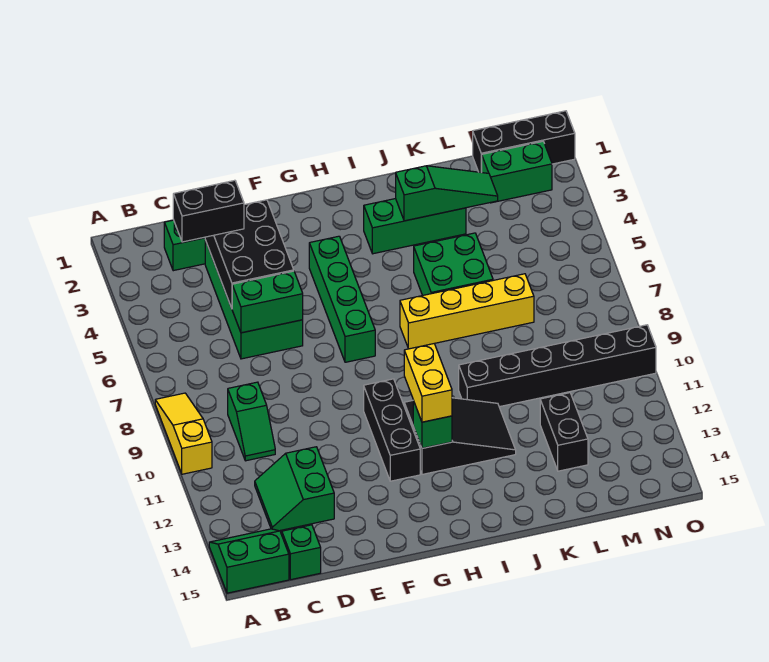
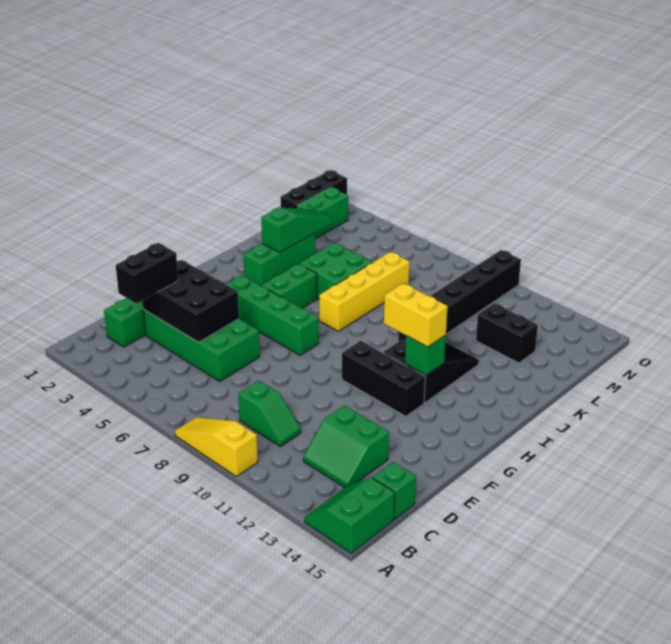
green 1x2 brick [232,271,303,333] -> green 1x2 brick moved to [261,264,317,308]

